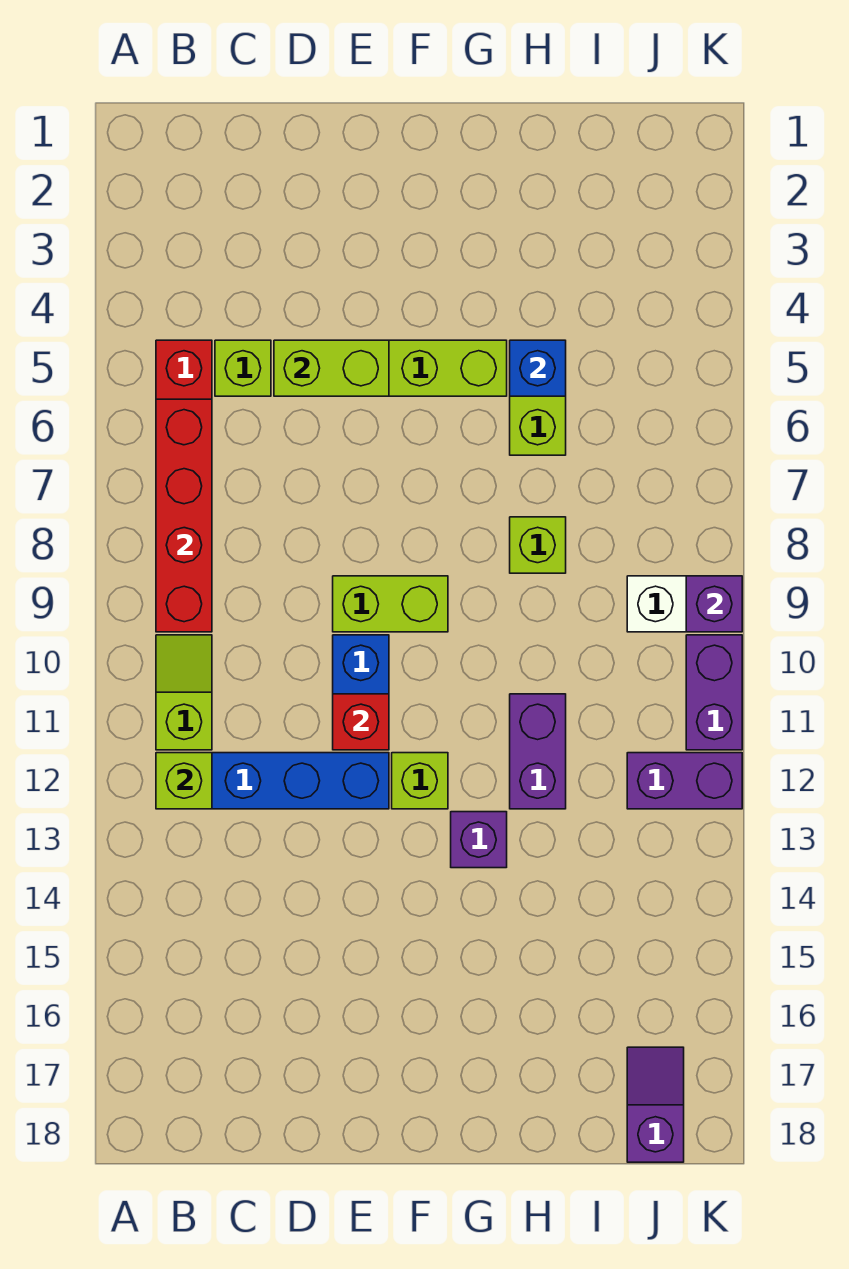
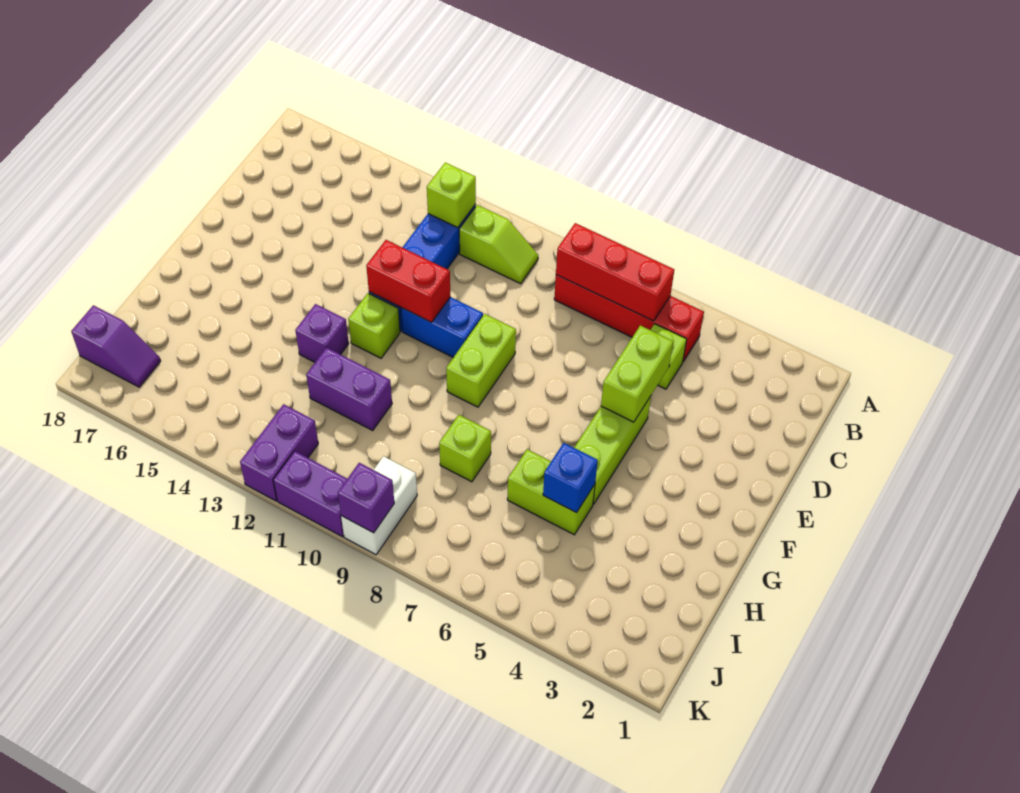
red 1x4 brick [156,399,212,632] -> red 1x3 brick [556,223,674,321]
red 1x1 brick [333,694,389,750] -> red 1x2 brick [366,240,450,322]

